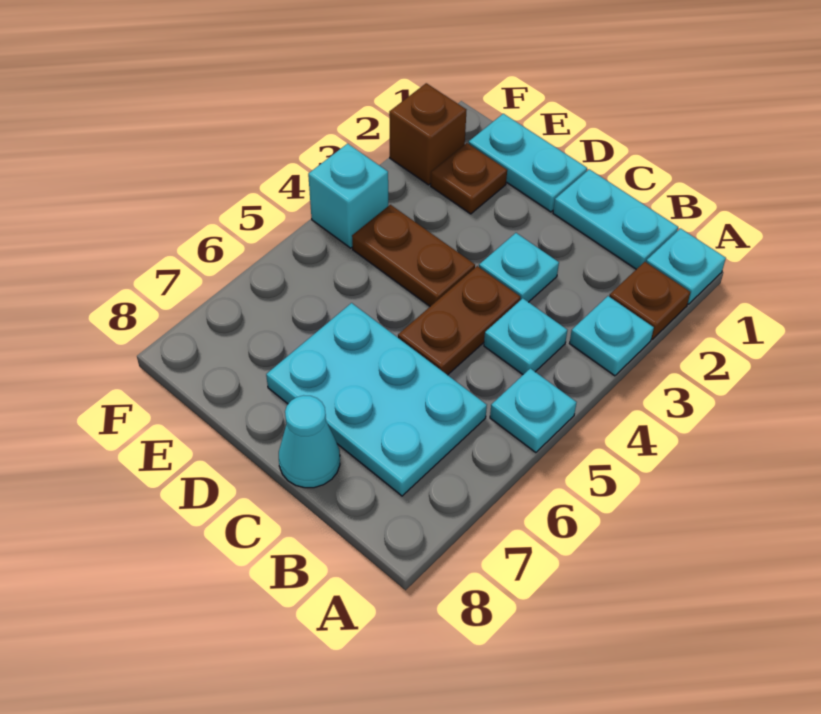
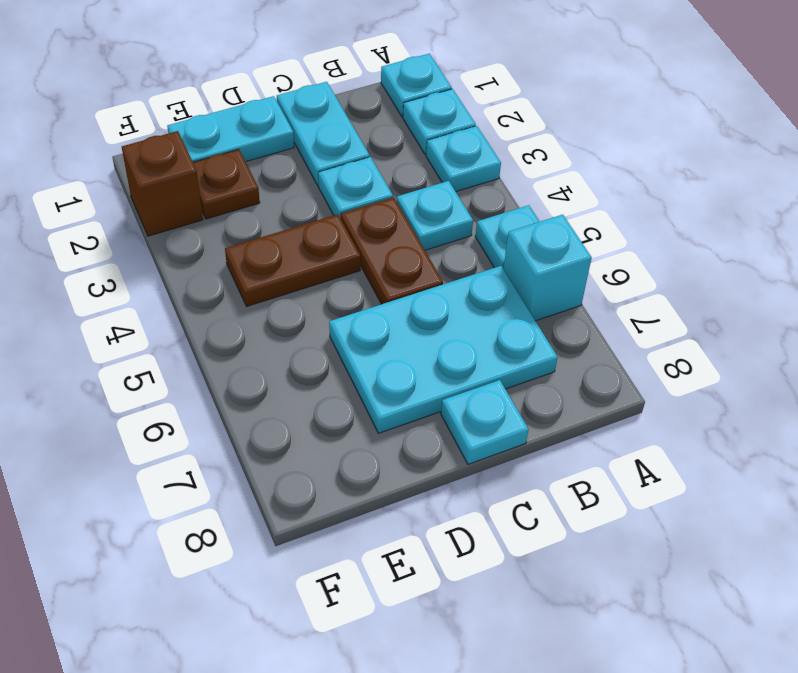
brown 1x1 plate [609,262,690,339] -> cyan 1x1 plate [403,89,476,154]
cyan 1x2 plate [553,169,678,269] -> cyan 1x2 plate turned to [277,82,370,186]
cyan 1x1 cone [279,395,340,488] -> cyan 1x1 plate [441,380,528,464]
cyan 1x1 brick [308,144,388,248] -> cyan 1x1 brick moved to [503,215,592,321]

